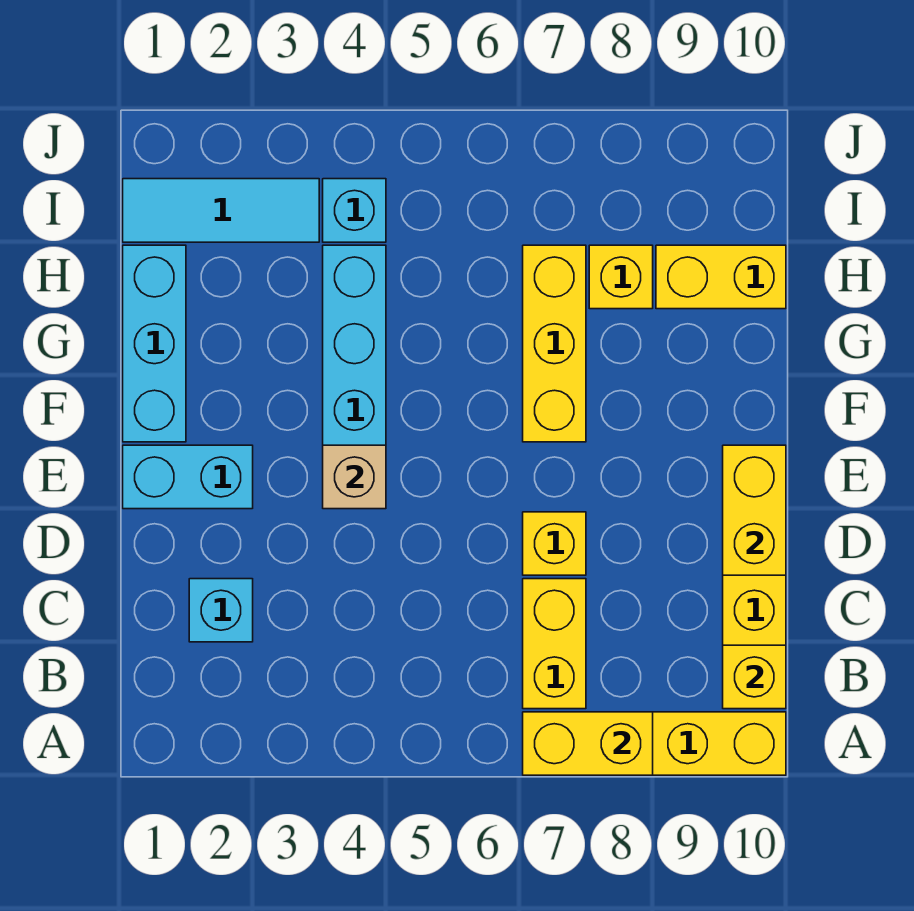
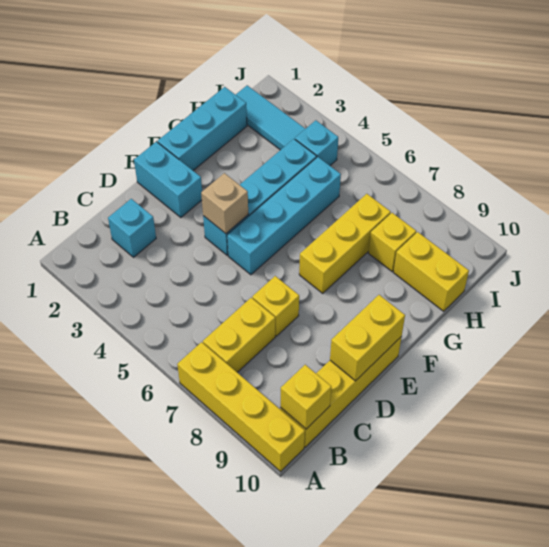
yellow 1x2 brick [523,712,653,775] -> none
none -> cyan 1x4 brick [227,157,341,275]

